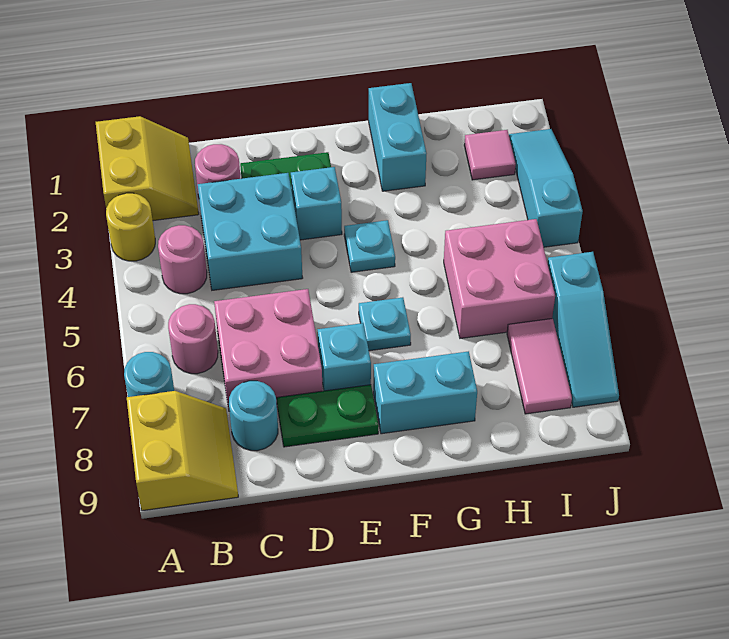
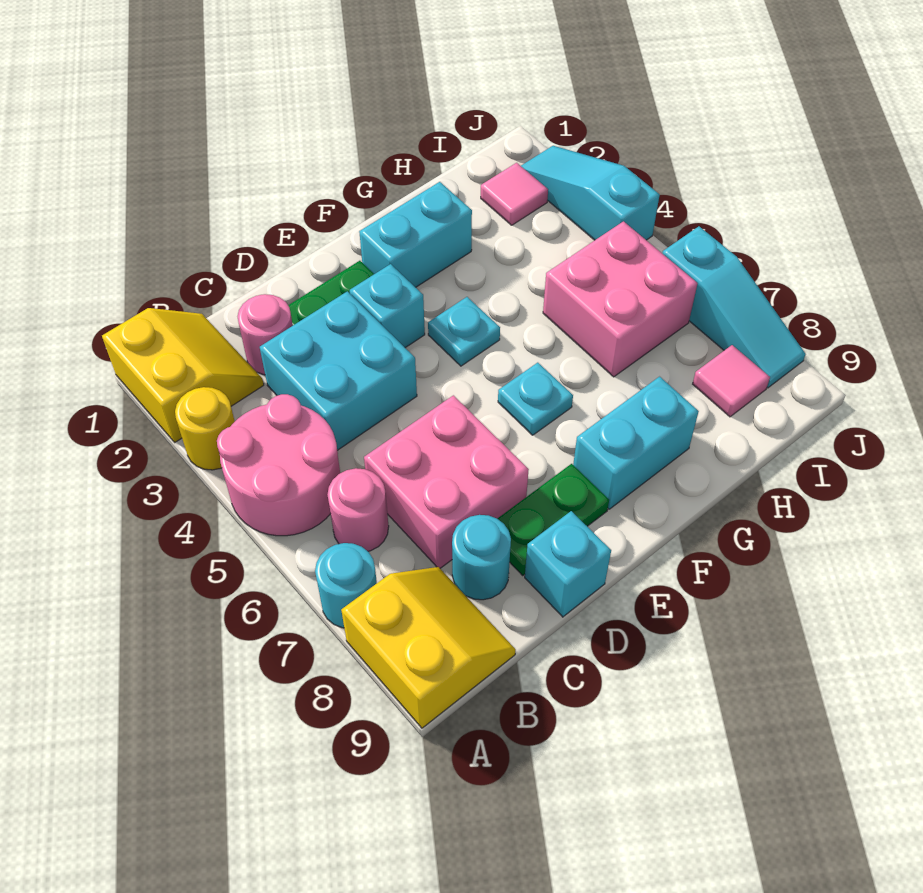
pink 1x1 round brick [158,225,207,294] -> pink 2x2 round brick [217,394,340,536]
cyan 1x1 brick [317,323,371,391] -> cyan 1x1 brick moved to [525,511,611,617]
cyan 1x2 brick [369,83,427,191] -> cyan 1x2 brick turned to [359,182,472,287]
pink 1x2 tile [507,318,572,414] -> pink 1x1 tile [693,345,770,417]

